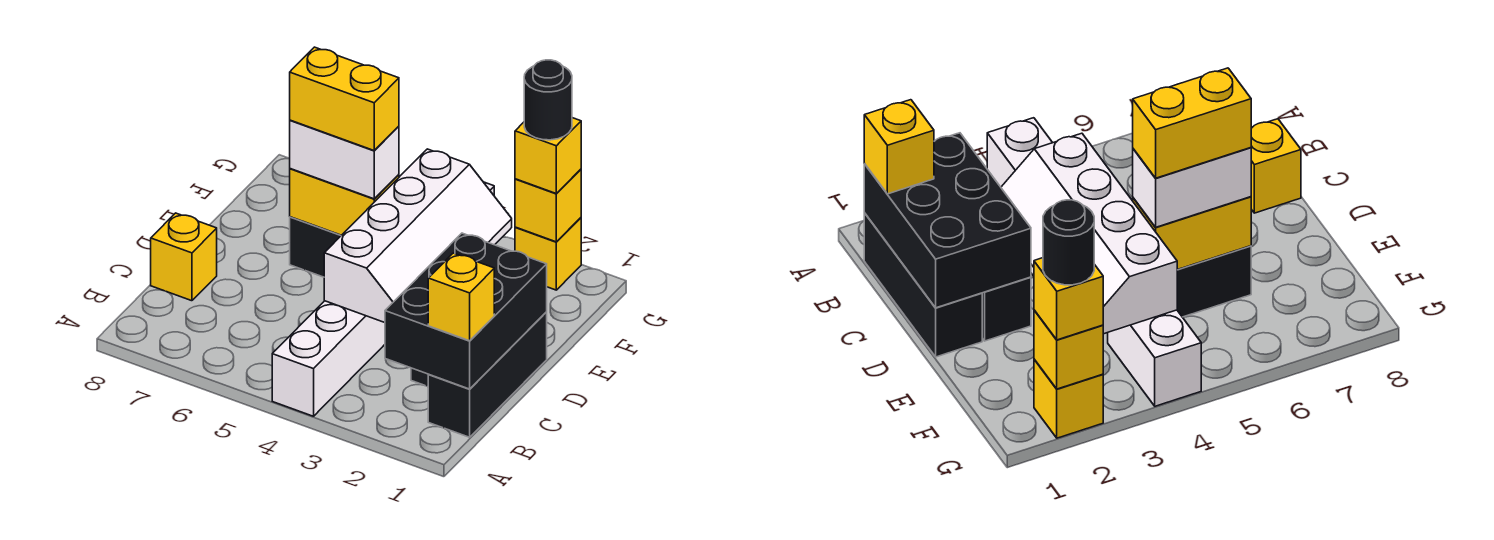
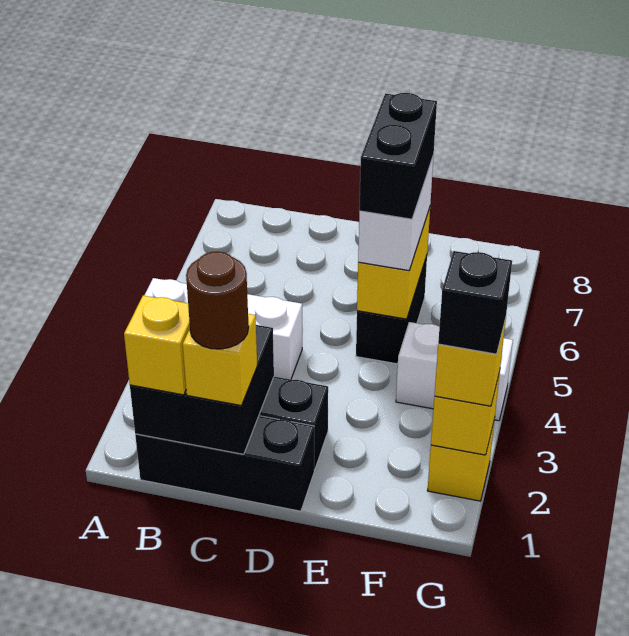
black 2x3 brick [385,233,547,389] -> black 2x2 brick [130,325,274,454]
none -> brown 1x1 round brick [186,252,249,349]
white 2x4 slope [324,149,512,323] -> none
yellow 1x1 brick [151,213,217,301] -> yellow 1x1 brick moved to [183,314,257,406]
yellow 1x2 brick [290,47,399,150] -> black 1x2 brick [359,93,437,219]
black 1x1 round brick [524,60,572,140] -> black 1x1 brick [438,251,512,354]

